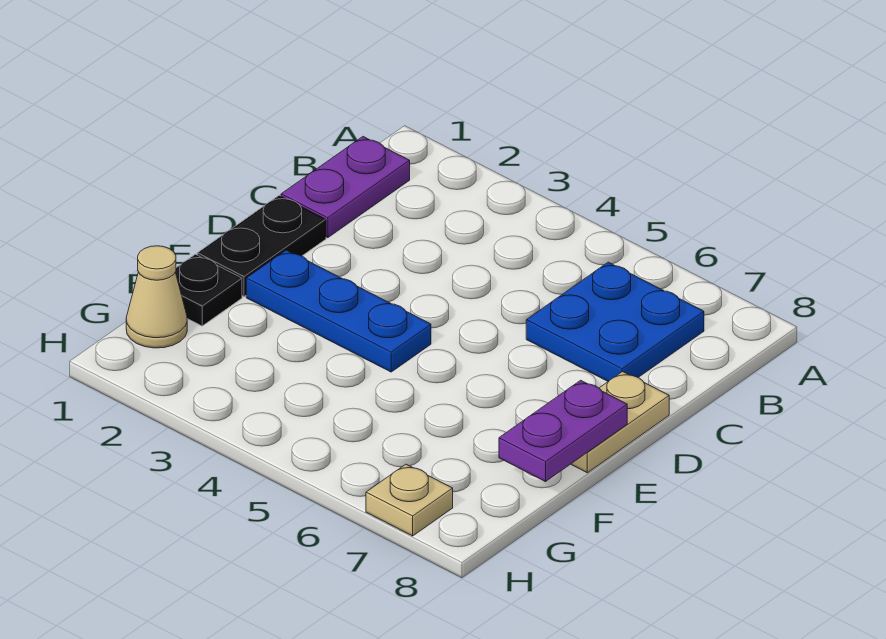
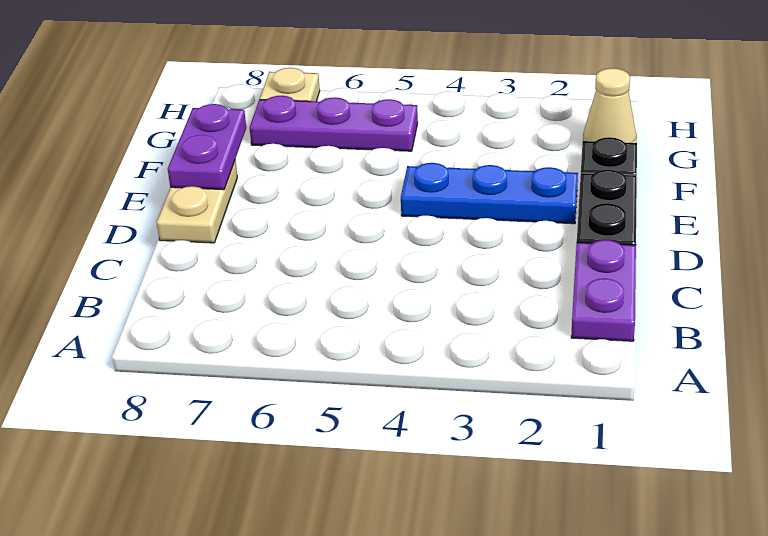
blue 2x2 plate [526,262,704,381] -> none
none -> purple 1x3 plate [250,96,418,151]

